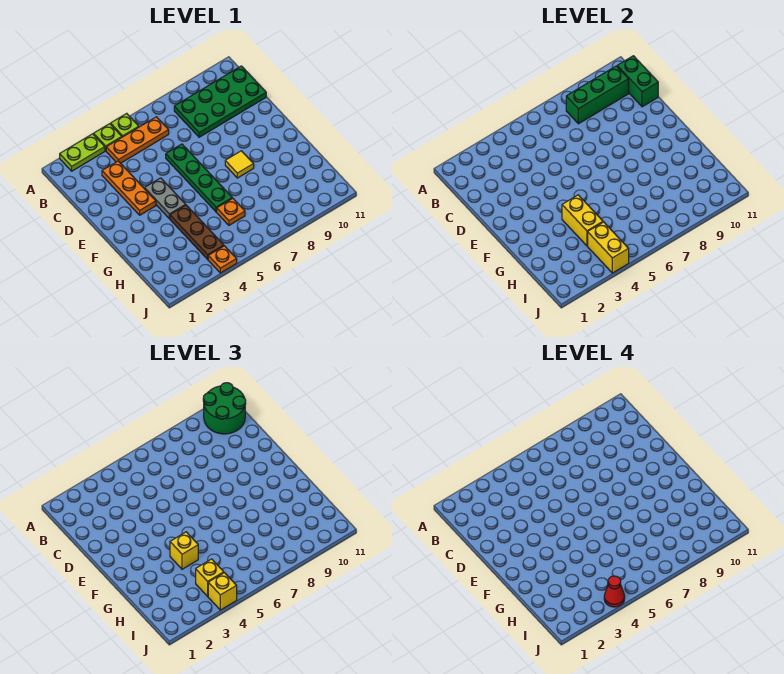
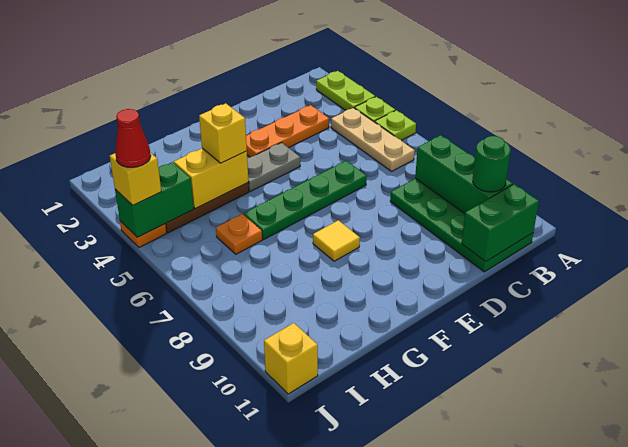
green 2x2 round brick [203,383,246,434] -> green 1x1 round brick [473,136,511,192]
orange 1x3 plate [106,117,169,163] -> tan 1x3 plate [331,108,415,171]
yellow 1x2 brick [588,222,629,273] -> green 1x2 brick [115,162,194,237]
yellow 1x1 brick [196,559,224,596] -> yellow 1x1 brick moved to [264,323,318,394]

